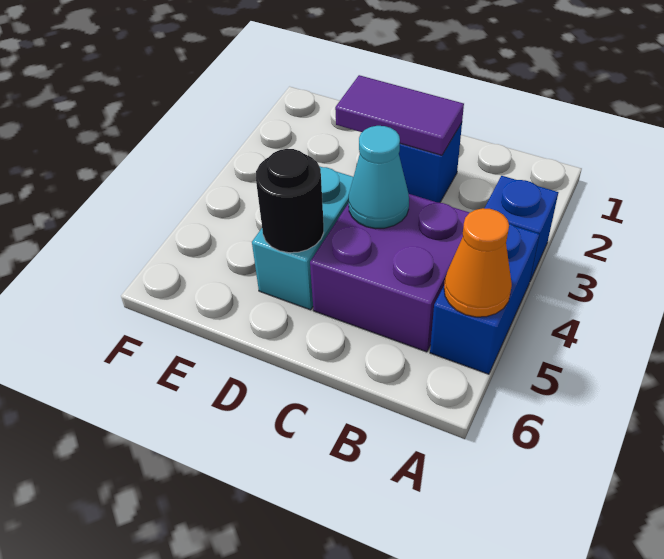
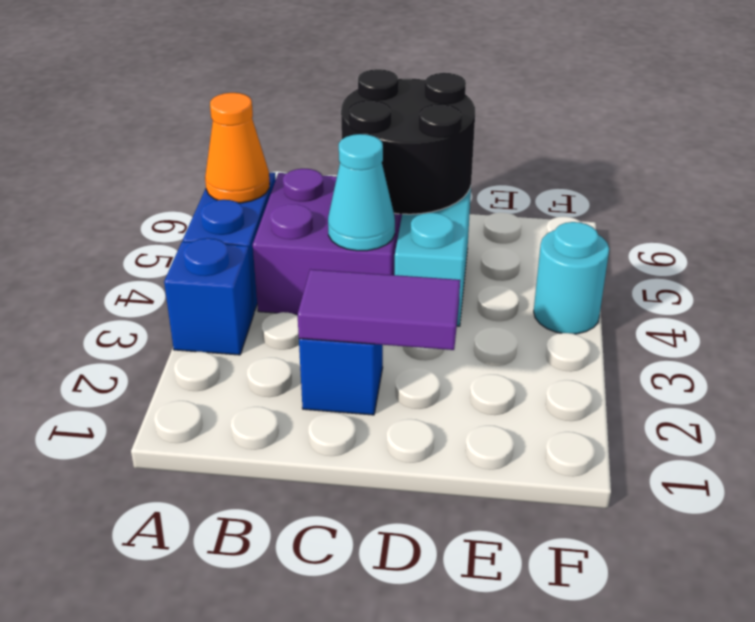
black 1x1 round brick [256,149,324,253] -> black 2x2 round brick [341,69,475,214]
none -> cyan 1x1 round brick [534,222,609,334]

